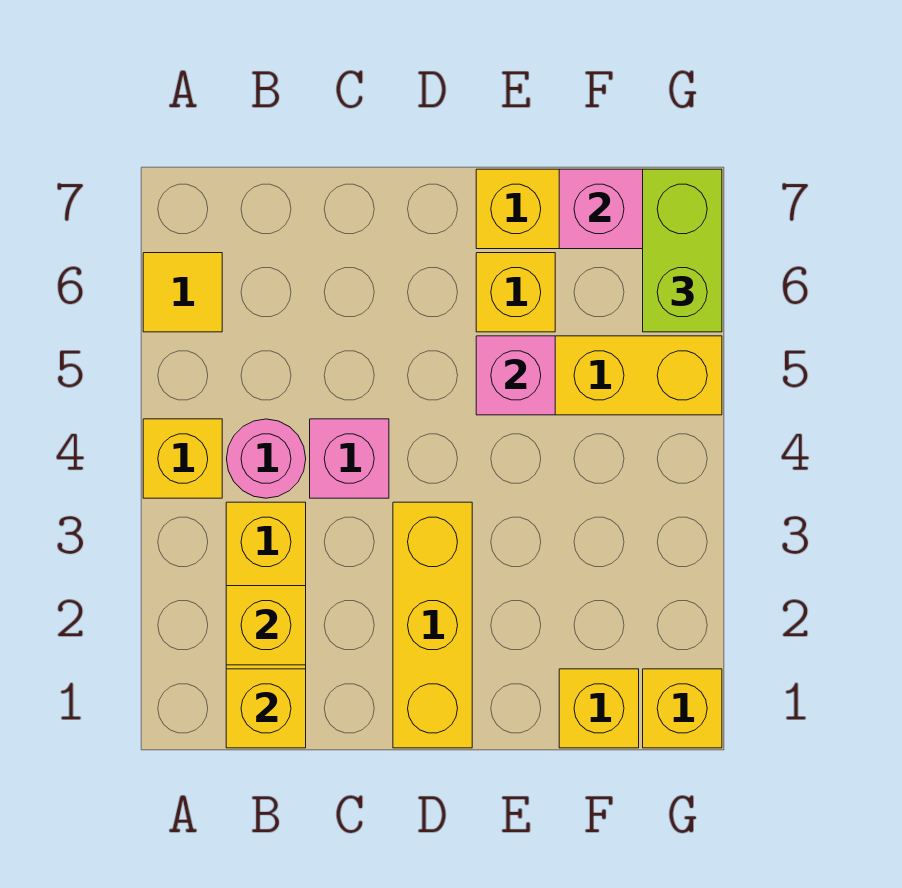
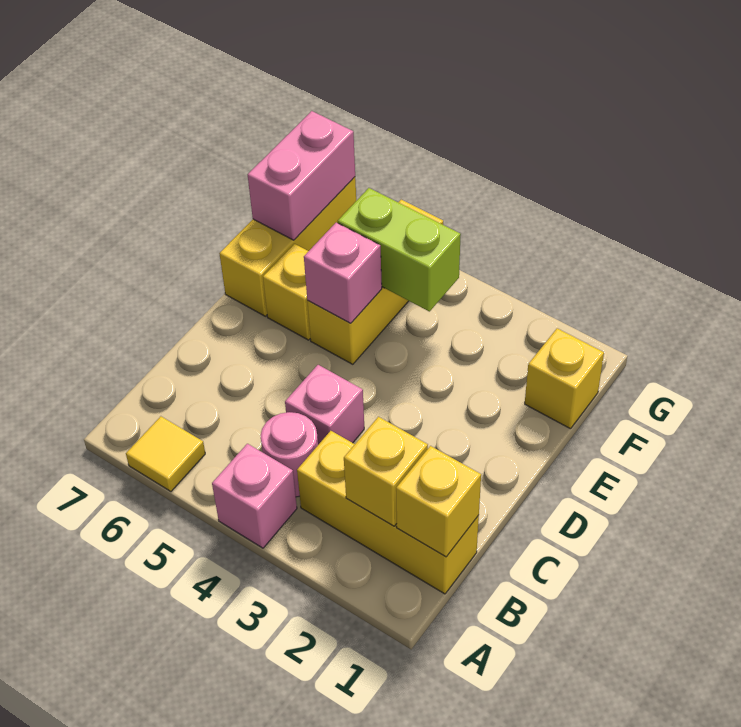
yellow 1x1 brick [143,419,222,498] -> pink 1x1 brick [212,444,297,548]
yellow 1x3 brick [393,502,472,748] -> none
yellow 1x1 brick [643,669,722,748] -> none
lime 1x2 brick [643,169,722,332] -> lime 1x2 brick moved to [338,188,461,312]

